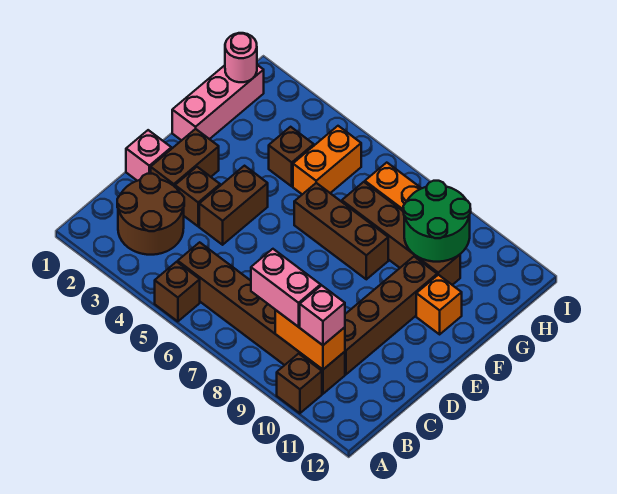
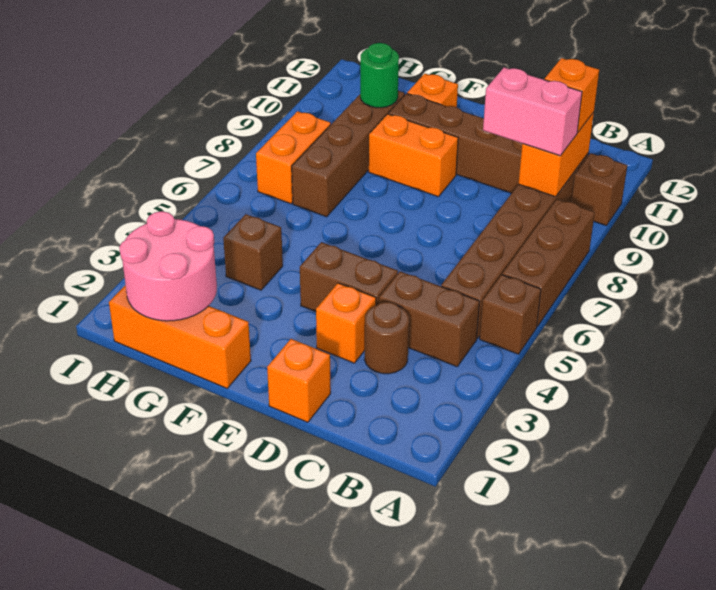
brown 2x2 round brick [117,174,184,255] -> brown 1x1 round brick [364,302,409,374]
pink 1x2 brick [251,249,321,327] -> pink 1x2 brick turned to [483,67,582,156]
pink 1x1 brick [300,285,345,345] -> orange 1x1 brick [544,58,599,133]
pink 1x1 brick [126,130,171,181] -> orange 1x1 brick [267,339,331,422]
brown 1x2 brick [151,129,219,187] -> brown 1x2 brick moved to [379,271,480,367]
brown 1x1 brick [175,167,220,226] -> orange 1x1 brick [316,283,376,363]
pink 1x3 brick [172,65,264,140] -> orange 1x3 brick [109,285,251,388]
brown 1x3 brick [294,183,388,279] -> brown 1x3 brick moved to [502,199,595,327]
orange 1x2 brick [293,126,361,194] -> orange 1x2 brick moved to [369,114,458,197]
green 2x2 round brick [403,181,471,262] -> green 1x1 round brick [360,43,399,108]
pink 1x1 round brick [225,33,257,82] -> pink 2x2 round brick [119,211,217,321]

